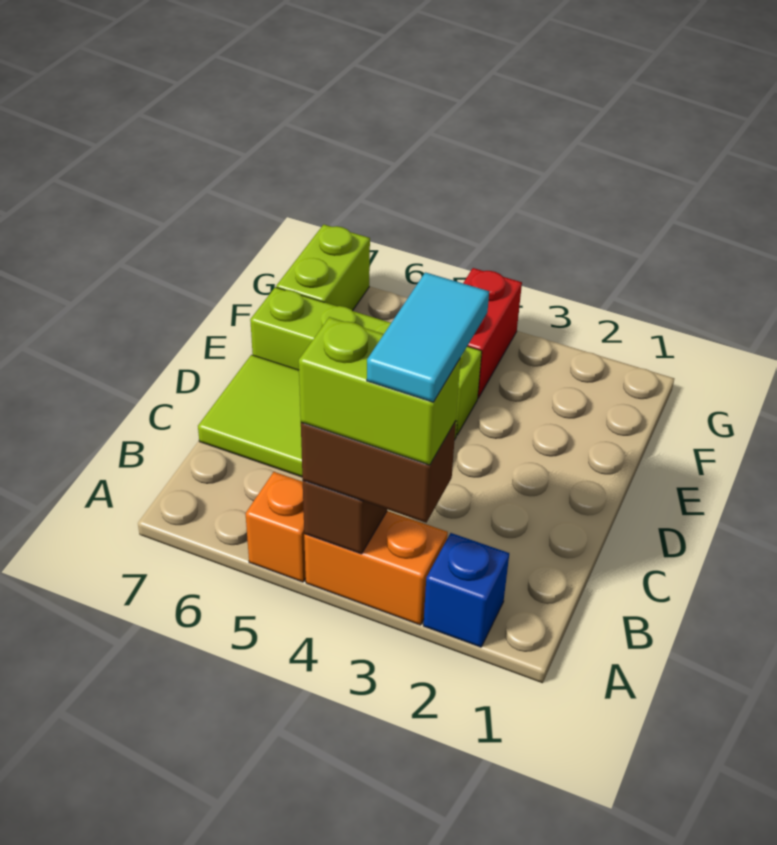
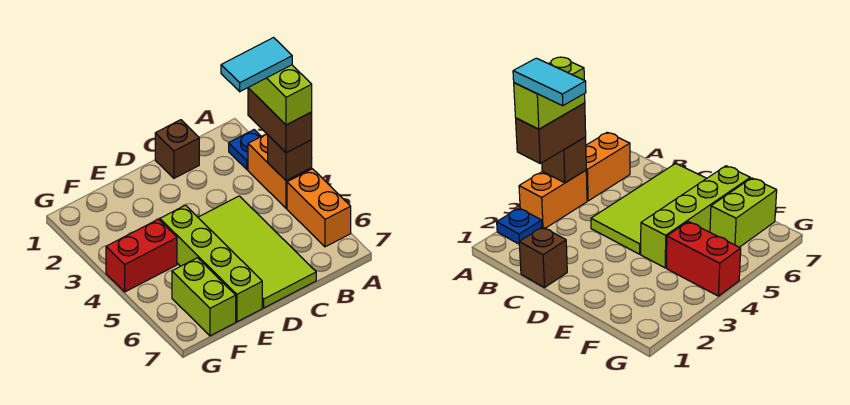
blue 1x1 brick [423,533,509,647] -> blue 1x1 plate [229,130,261,170]
orange 1x1 brick [246,472,306,582] -> orange 1x2 brick [287,169,351,247]
none -> brown 1x1 brick [155,120,199,178]
lime 1x2 brick [276,224,370,311] -> lime 1x2 brick turned to [172,258,236,336]

